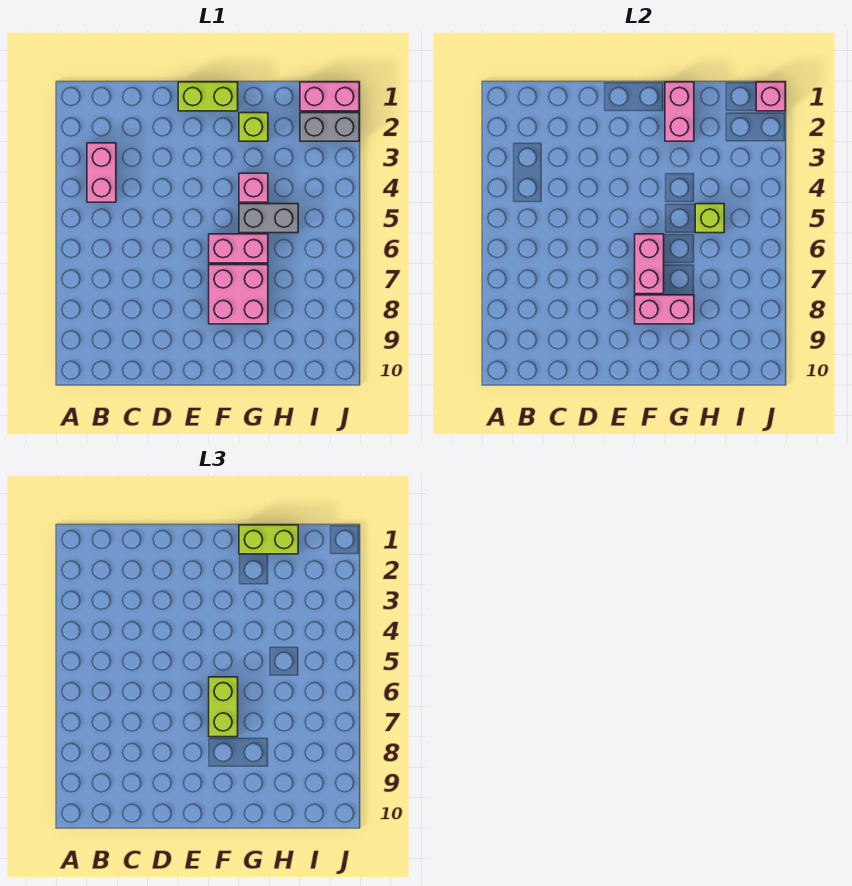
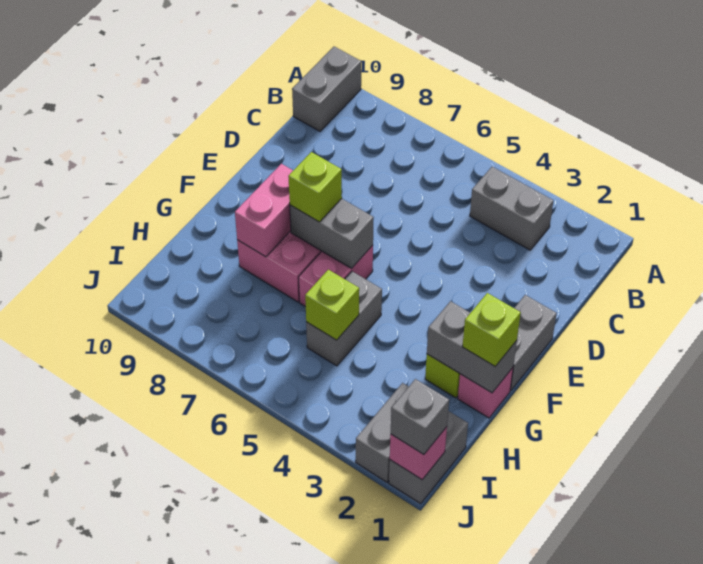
none -> grey 1x2 brick [292,47,361,131]
pink 1x2 brick [87,143,116,202] -> grey 1x2 brick [470,167,553,250]
lime 1x2 brick [178,82,238,111] -> grey 1x2 brick [510,295,557,391]
pink 1x2 brick [635,234,664,294] -> grey 1x2 brick [290,199,374,268]
lime 1x2 brick [209,677,238,737] -> lime 1x1 brick [288,152,342,222]
pink 1x2 brick [665,82,694,141] -> grey 1x2 brick [427,301,517,393]
lime 1x2 brick [239,525,298,554] -> lime 1x1 brick [462,293,521,366]
pink 1x1 brick [239,173,268,202] -> pink 1x1 brick moved to [458,368,513,418]
pink 1x2 brick [300,82,359,111] -> grey 1x2 brick [389,411,468,504]
none -> grey 1x1 brick [391,379,449,454]

